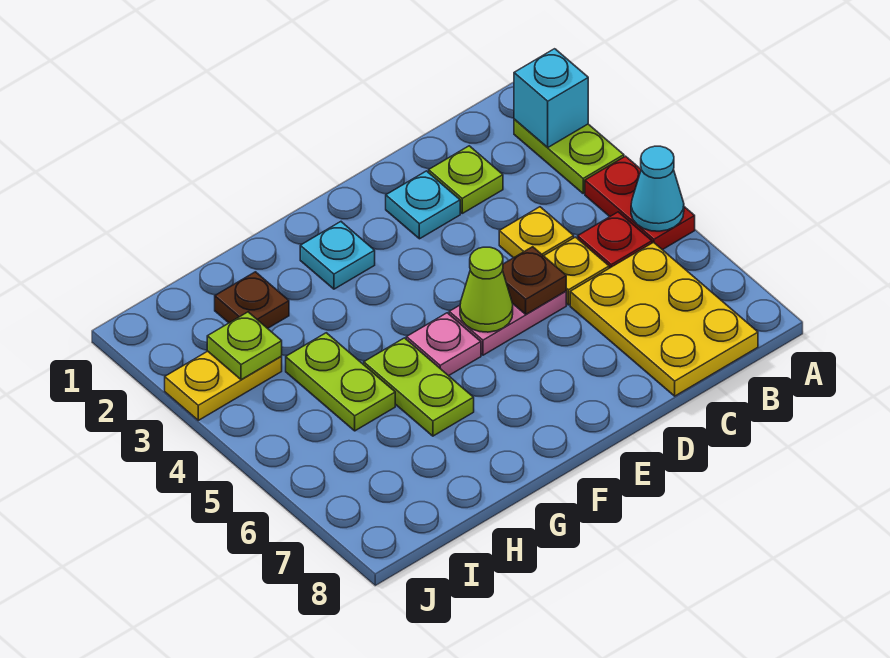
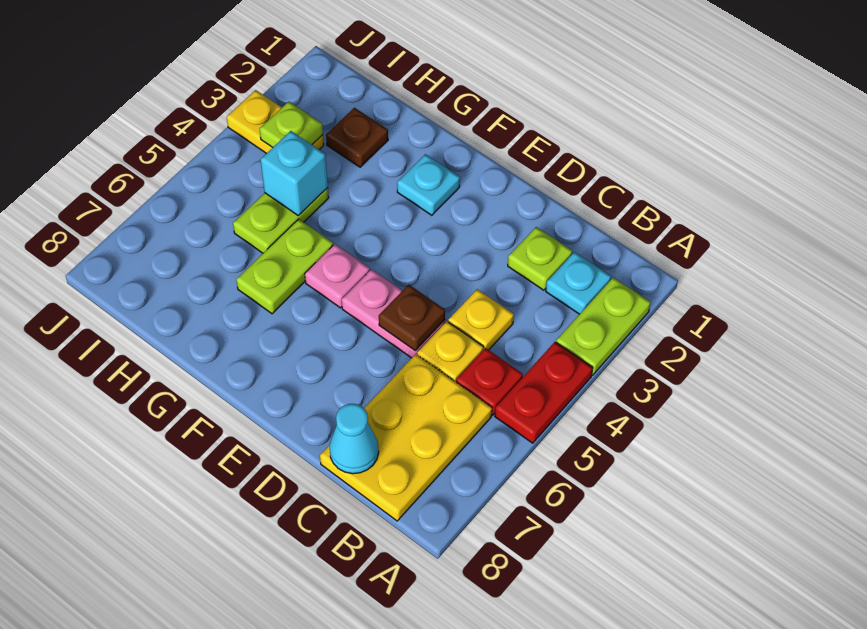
cyan 1x1 brick [514,49,588,148] -> cyan 1x1 brick moved to [261,131,328,216]
cyan 1x1 cone [631,146,684,231] -> cyan 1x1 cone moved to [330,404,379,474]
cyan 1x1 plate [386,171,460,239] -> cyan 1x1 plate moved to [546,252,611,314]
lime 1x1 cone [460,247,513,332] -> none

